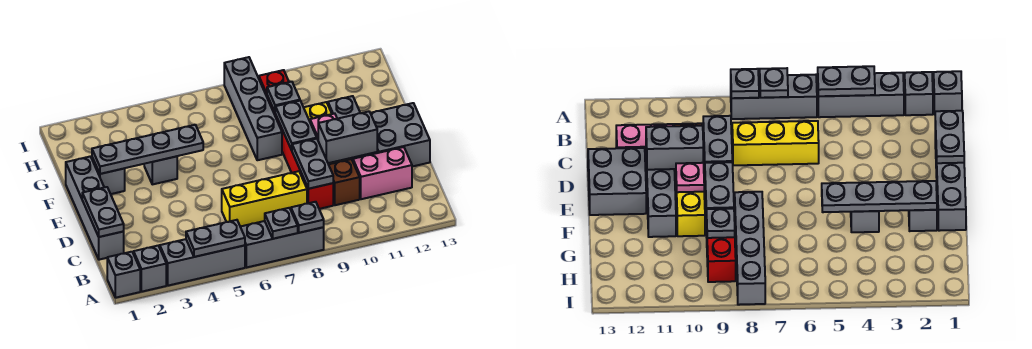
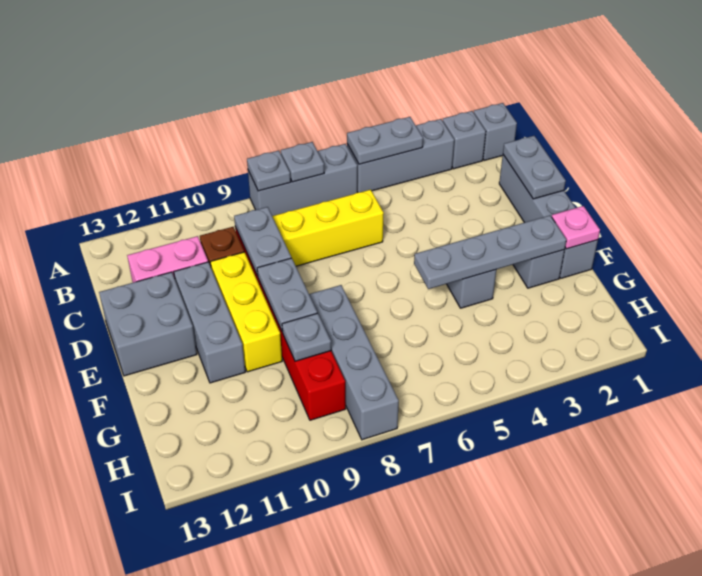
grey 1x2 brick [318,112,377,163] -> none
pink 1x1 plate [310,114,337,139] -> pink 1x1 plate moved to [552,206,600,249]

